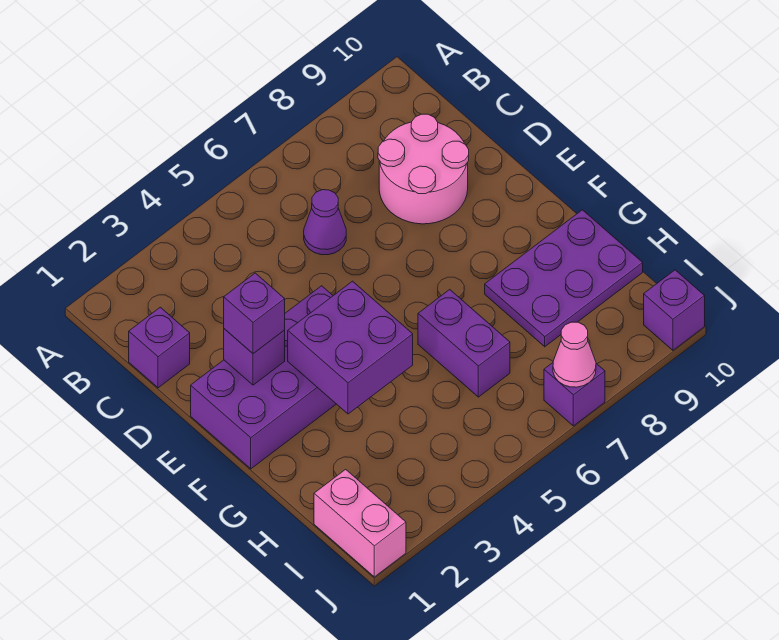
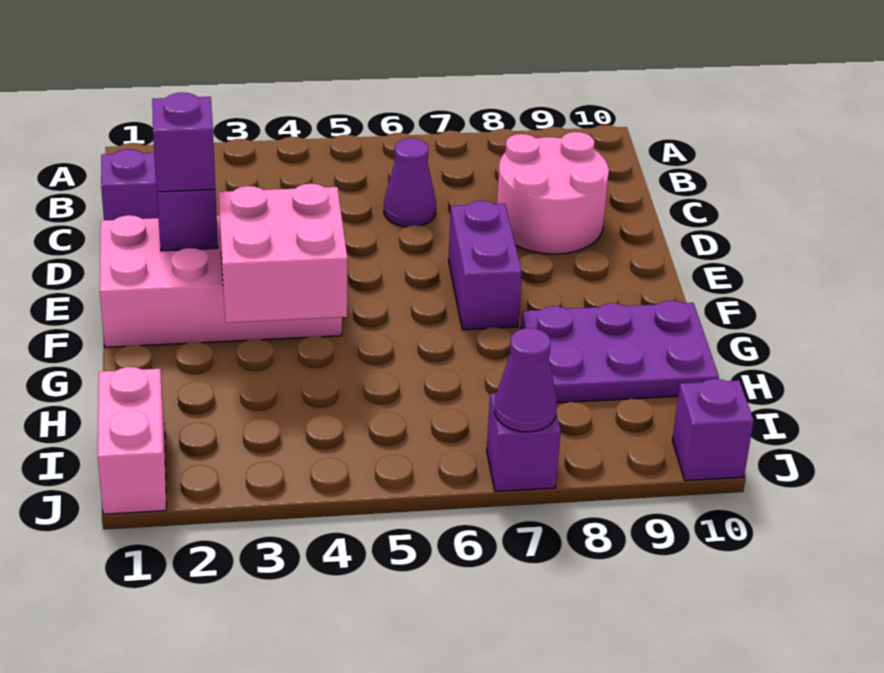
purple 2x4 brick [191,286,336,469] -> pink 2x4 brick [100,215,342,347]
purple 2x2 brick [288,281,413,414] -> pink 2x2 brick [219,184,347,323]
purple 1x2 brick [418,290,510,397] -> purple 1x2 brick moved to [448,201,522,330]
pink 1x1 cone [553,322,596,387] -> purple 1x1 cone [494,328,557,432]

